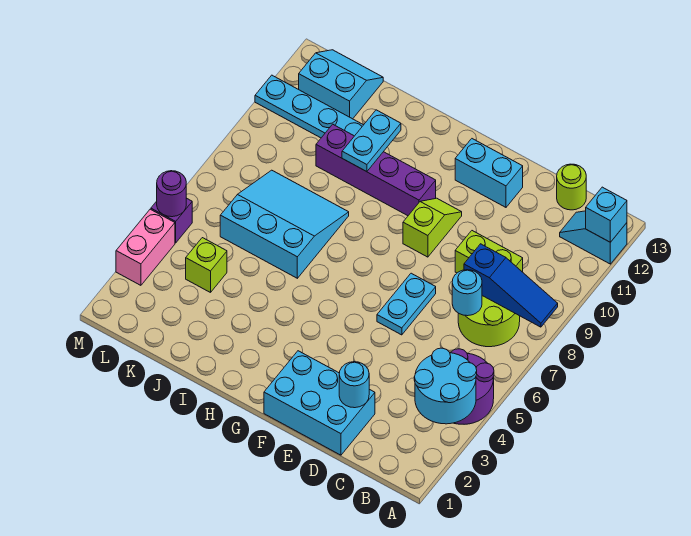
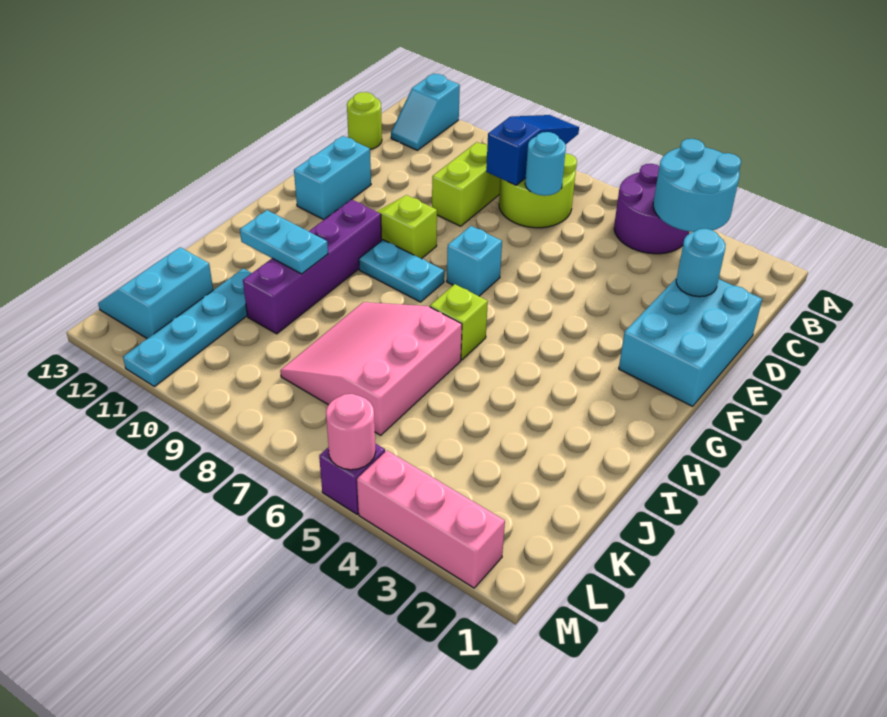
cyan 1x1 brick [586,187,627,242] -> cyan 1x1 brick moved to [447,226,502,296]
cyan 1x2 plate [377,273,436,335] -> cyan 1x2 plate moved to [359,240,444,302]
cyan 3x3 slope [220,170,349,278] -> pink 3x3 slope [280,302,462,435]
lime 1x1 brick [186,238,227,293] -> lime 1x1 brick moved to [430,284,488,360]
pink 1x2 brick [116,209,175,285] -> pink 1x3 brick [357,451,505,588]
purple 1x1 round brick [157,171,186,217] -> pink 1x1 round brick [326,394,376,470]

